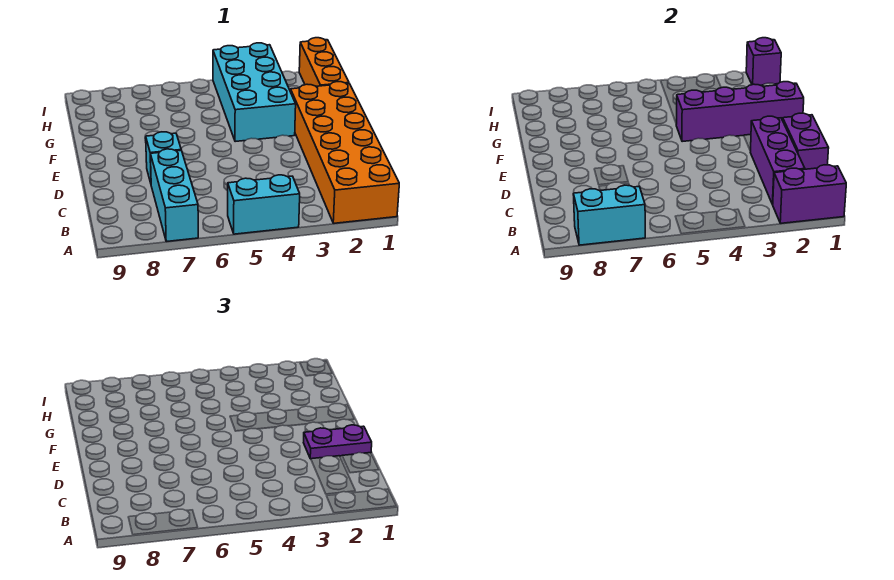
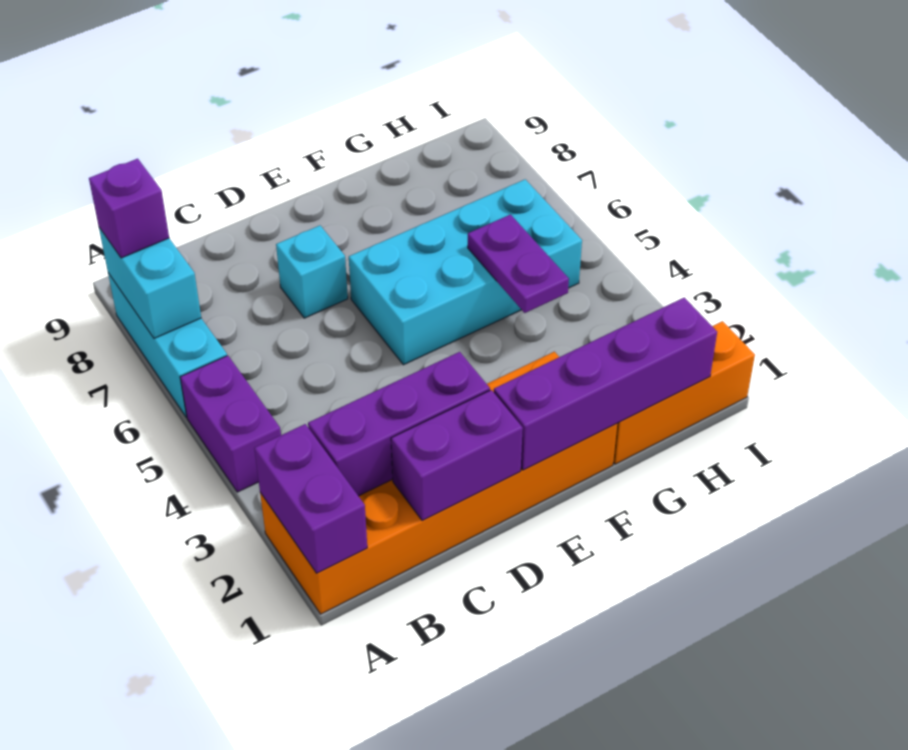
cyan 1x2 brick [228,175,300,234] -> purple 1x2 brick [180,356,281,492]
cyan 1x3 brick [150,149,198,242] -> cyan 1x3 brick turned to [108,273,227,417]
purple 1x2 plate [304,425,372,459] -> purple 1x2 plate moved to [468,215,569,313]
purple 1x4 brick [676,82,804,142] -> purple 1x4 brick turned to [494,297,717,470]
cyan 2x4 brick [213,43,296,142] -> cyan 2x4 brick moved to [349,179,582,365]
purple 1x1 brick [746,38,781,85] -> purple 1x1 brick moved to [89,159,169,258]

